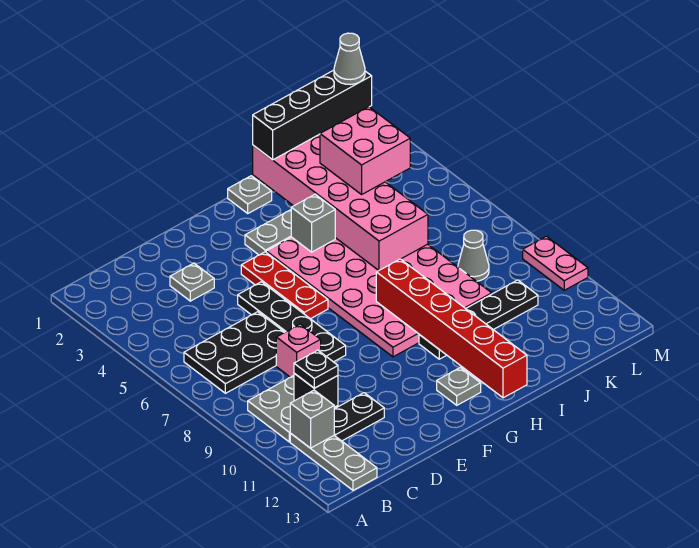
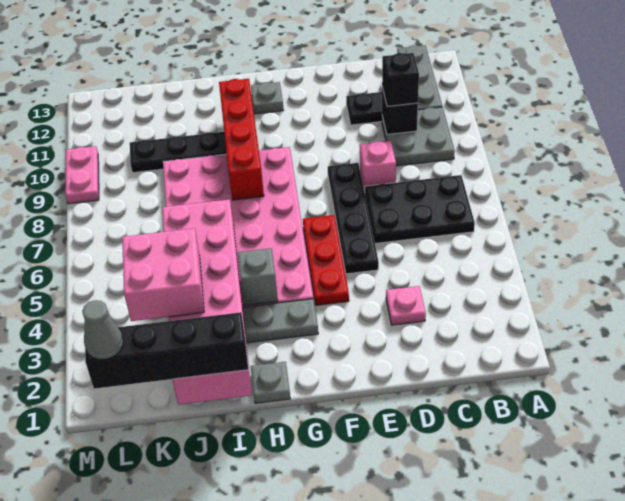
grey 1x1 brick [290,390,334,448] -> none
black 1x1 plate [294,350,338,388] -> black 1x1 brick [382,53,419,107]
grey 1x1 plate [170,263,214,301] -> pink 1x1 plate [386,286,426,325]
red 1x6 brick [376,259,527,398] -> red 1x4 brick [219,79,264,200]
grey 1x1 cone [458,230,489,281] -> none

